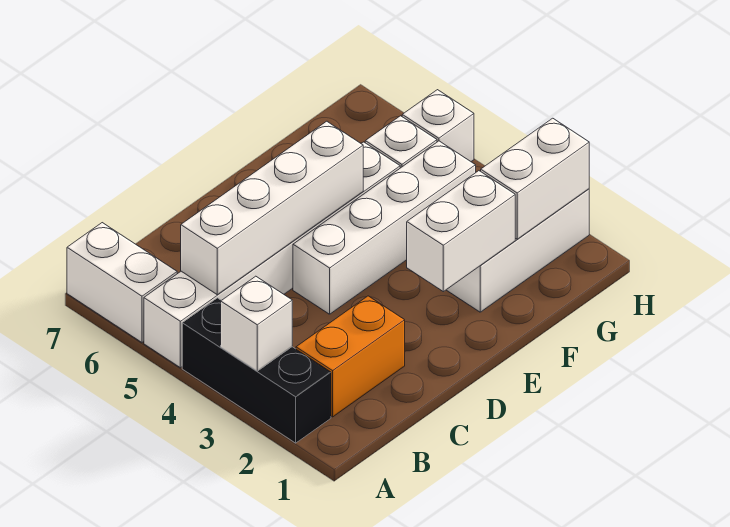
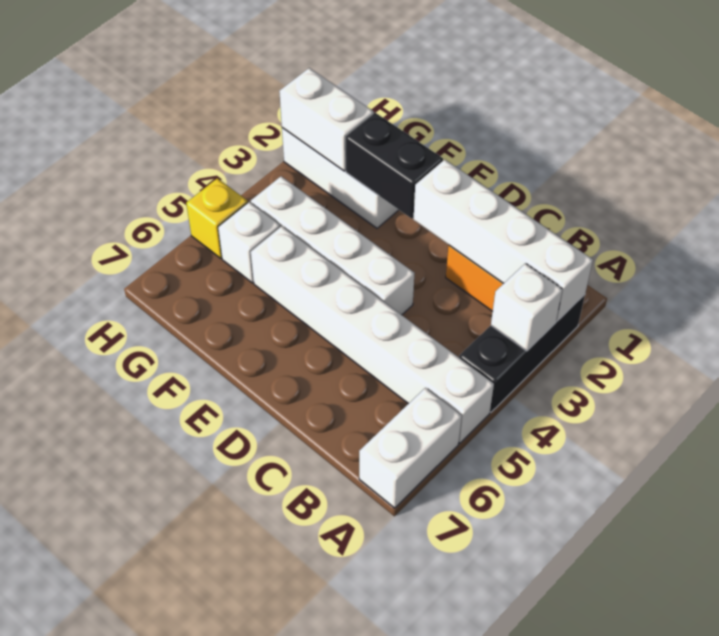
white 1x4 brick [181,121,363,295] -> white 1x4 brick moved to [413,160,593,321]
white 1x2 brick [407,171,515,292] -> black 1x2 brick [346,113,443,219]
white 1x1 brick [402,90,474,162] -> yellow 1x1 brick [186,178,248,258]

